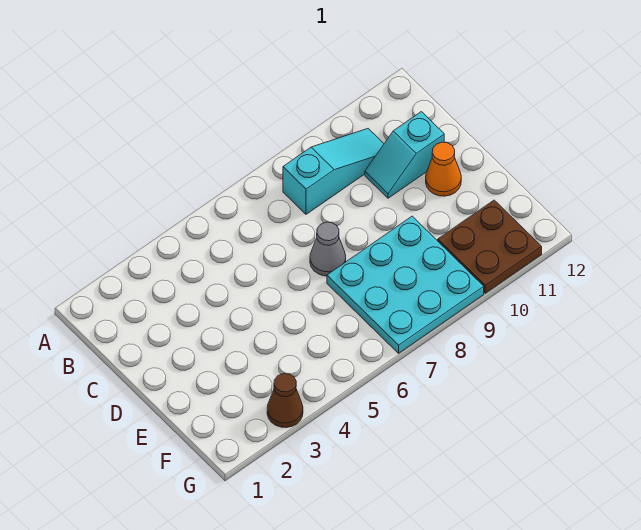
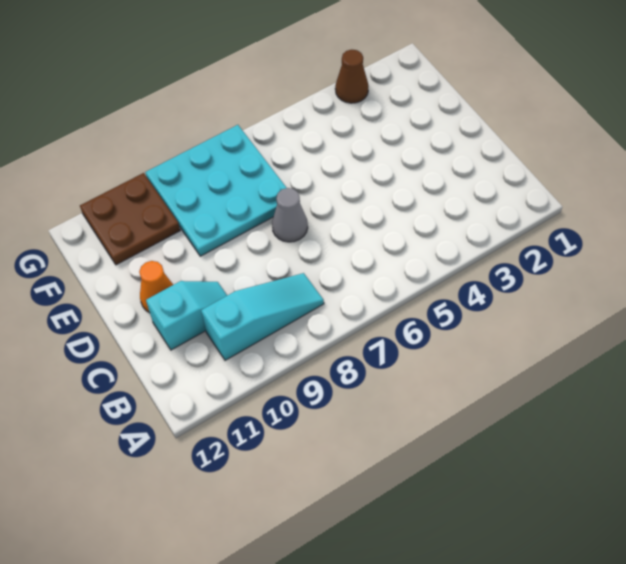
cyan 1x3 slope [283,129,384,214] -> cyan 1x3 slope turned to [201,273,324,360]

